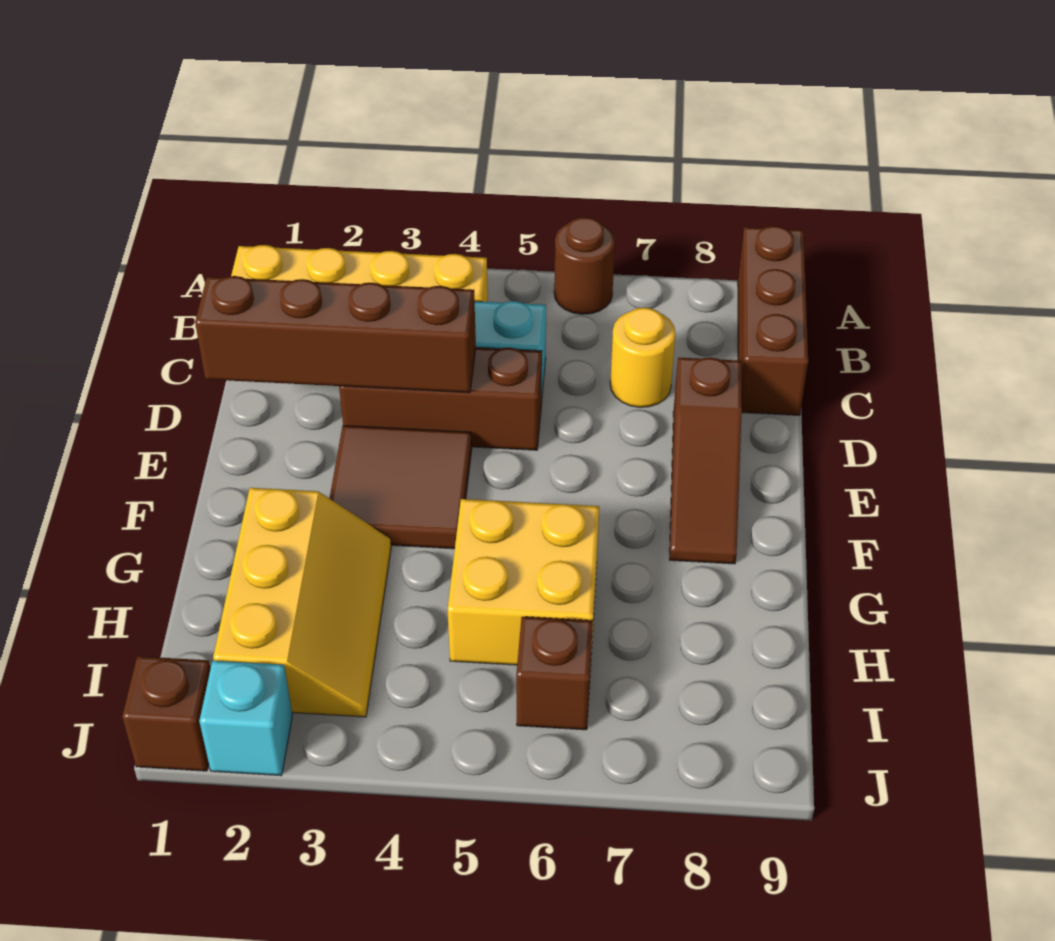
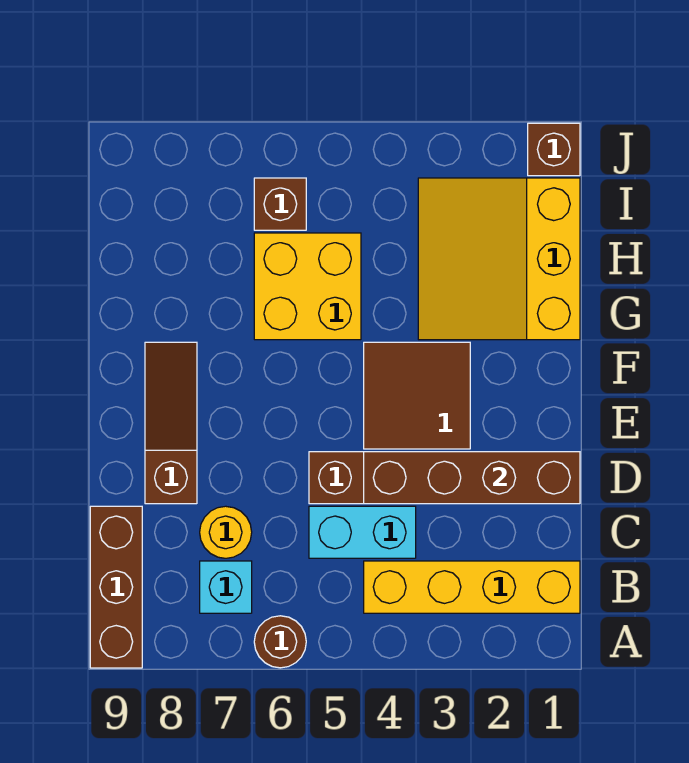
yellow 2x3 slope [213,488,391,717] -> yellow 3x3 slope [418,178,580,340]
cyan 1x1 brick [199,661,292,776] -> cyan 1x1 brick moved to [200,561,252,613]

